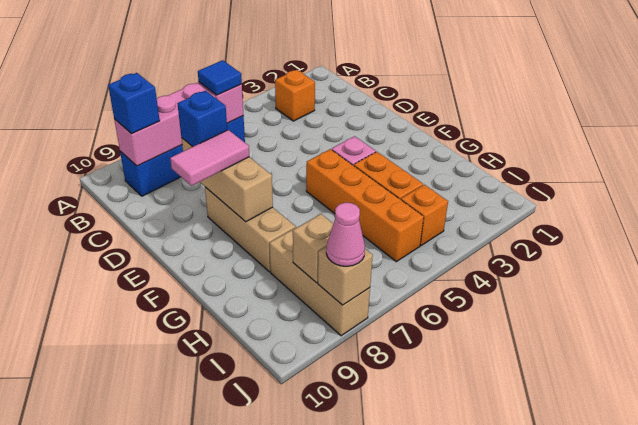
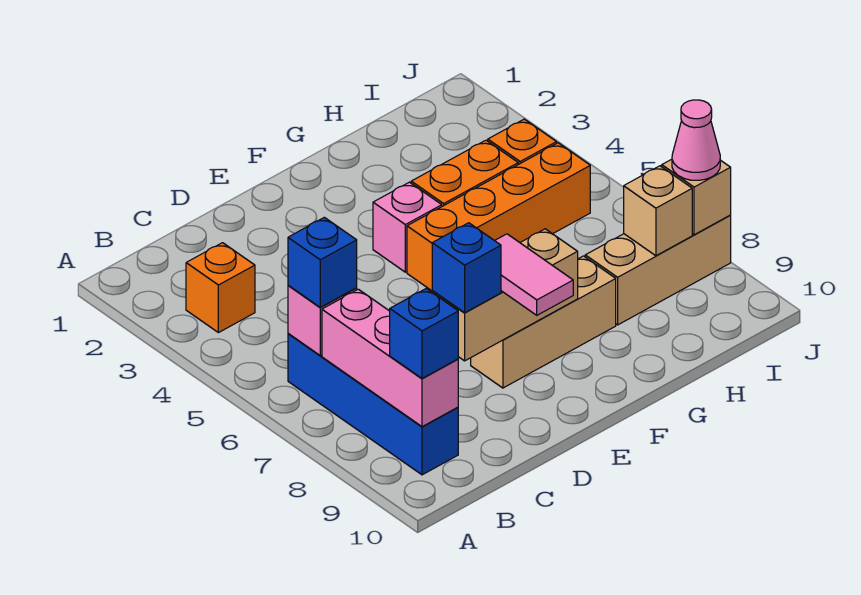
blue 1x1 tile [198,60,242,95] -> blue 1x1 brick [288,217,357,307]

